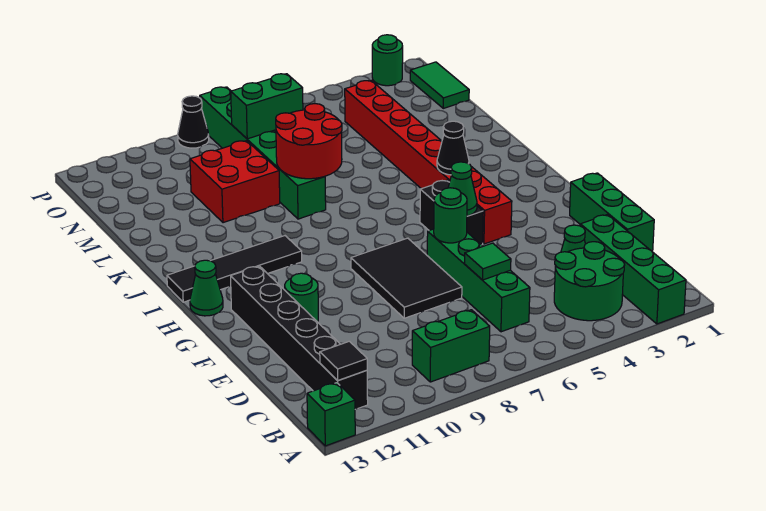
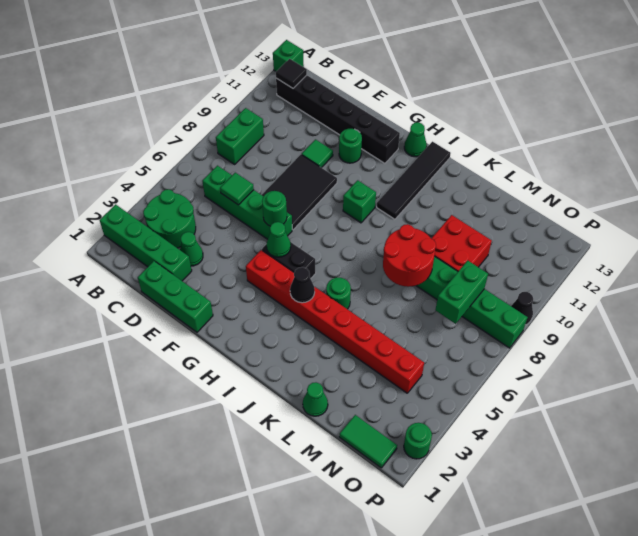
black 2x3 tile [351,238,462,318] -> black 2x3 tile turned to [262,155,337,230]
none -> green 1x1 tile [302,139,333,168]
none -> green 1x1 brick [343,180,376,223]
none -> green 1x1 round brick [326,278,351,309]
none -> green 1x1 cone [303,382,328,416]

